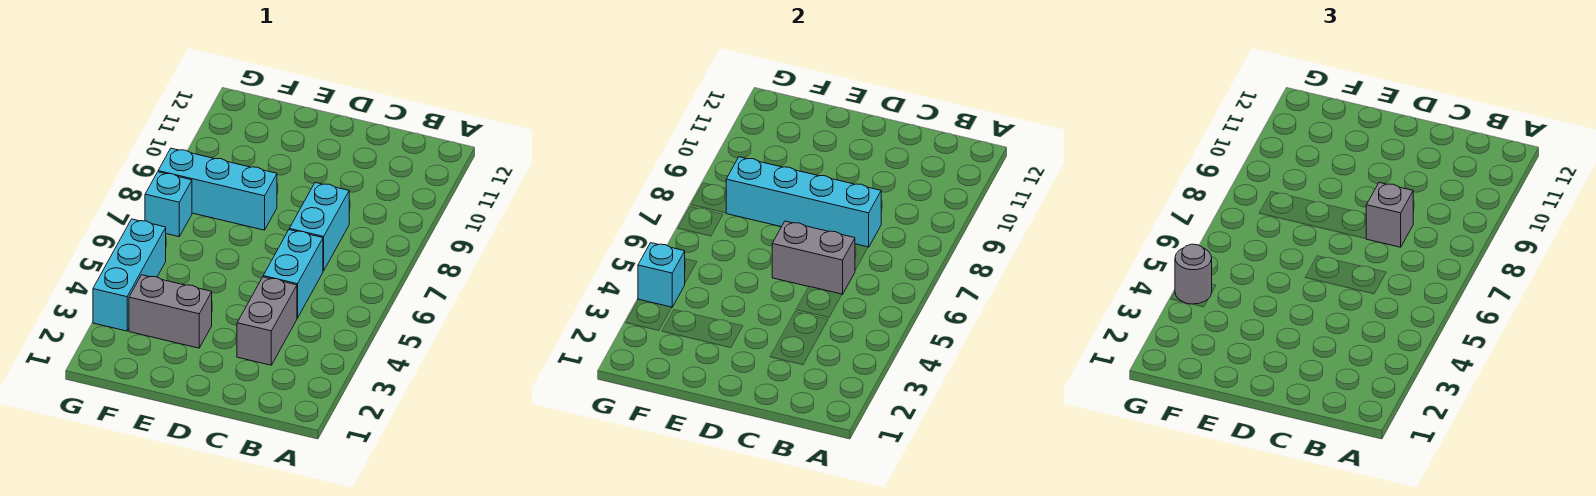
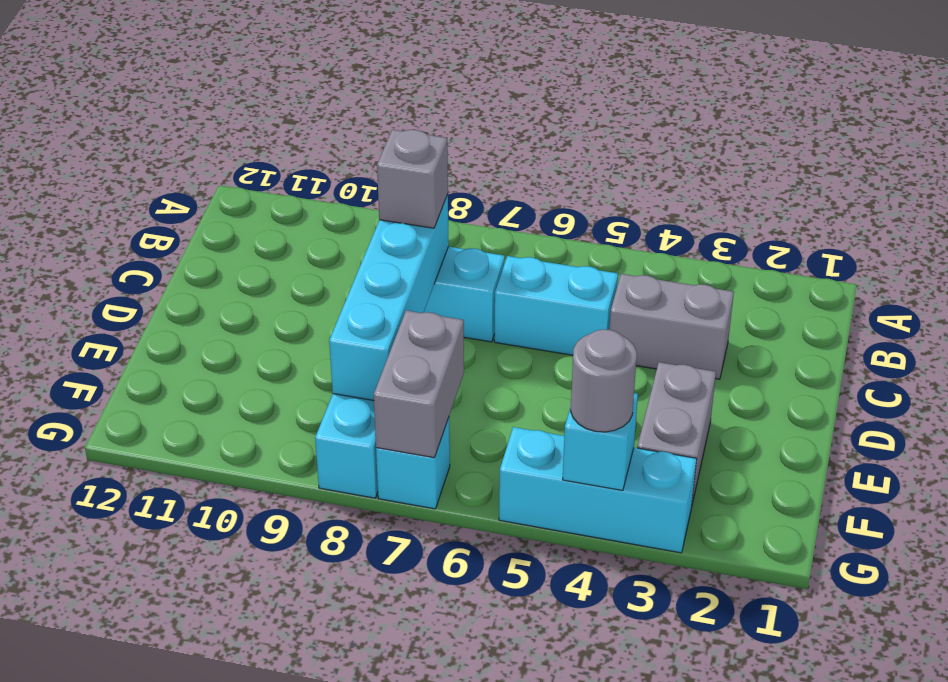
grey 1x2 brick [772,221,855,295] -> grey 1x2 brick moved to [374,310,464,458]

